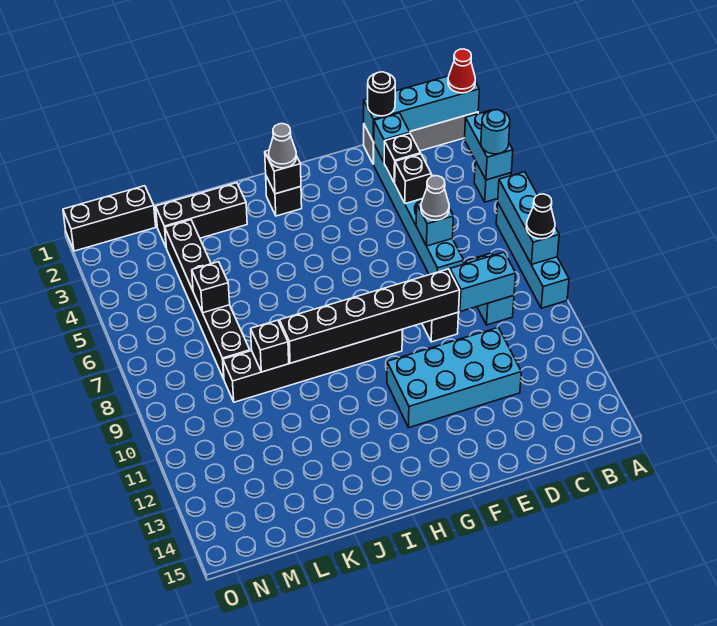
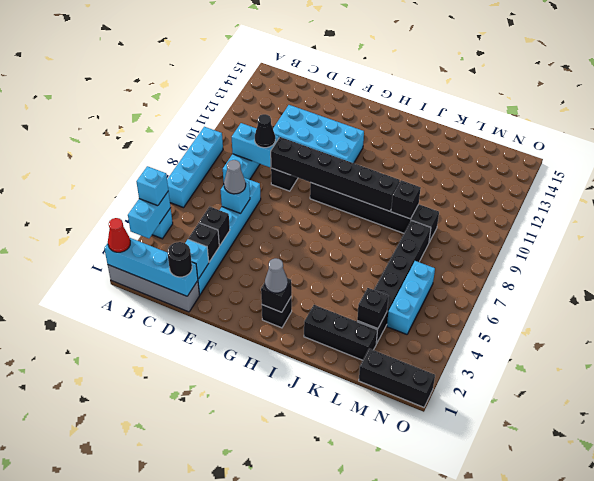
cyan 1x1 round brick [481,110,510,154] -> cyan 1x1 brick [136,166,168,206]
cyan 1x3 brick [498,172,559,264] -> cyan 1x3 brick moved to [387,261,435,334]
black 1x1 cone [526,194,555,239] -> black 1x1 cone moved to [255,114,275,148]
black 1x1 brick [192,262,230,313] -> black 1x1 brick moved to [357,288,388,329]

